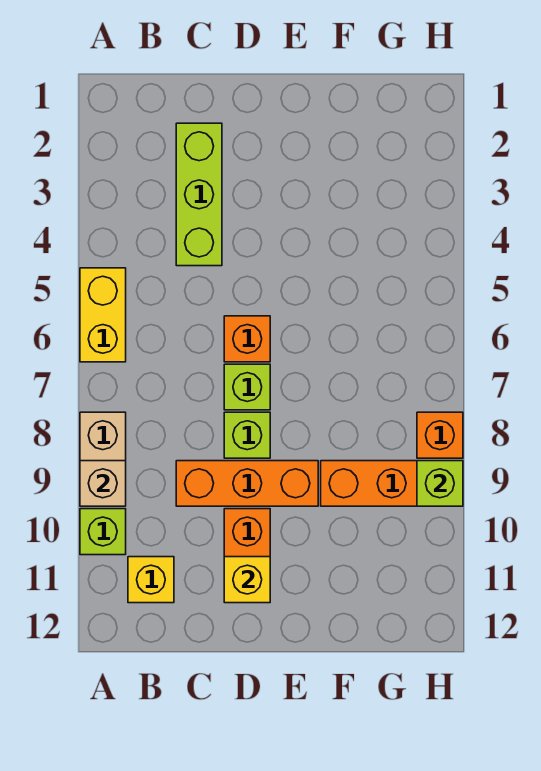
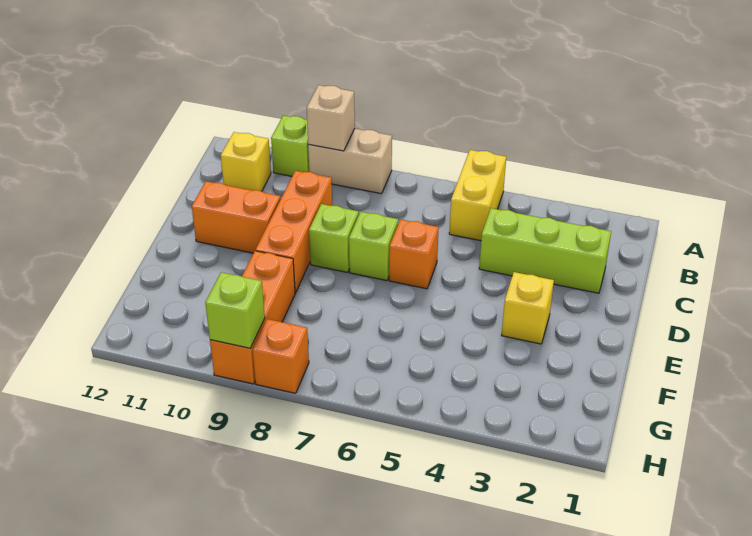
yellow 1x2 brick [80,268,126,362] -> yellow 1x2 brick turned to [449,150,506,241]
yellow 1x1 brick [224,557,270,603] -> yellow 1x1 brick moved to [501,272,554,344]

